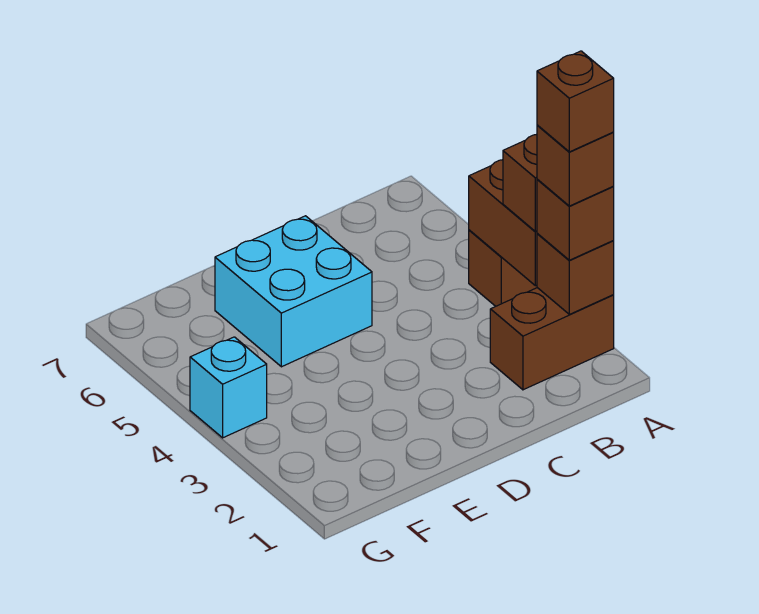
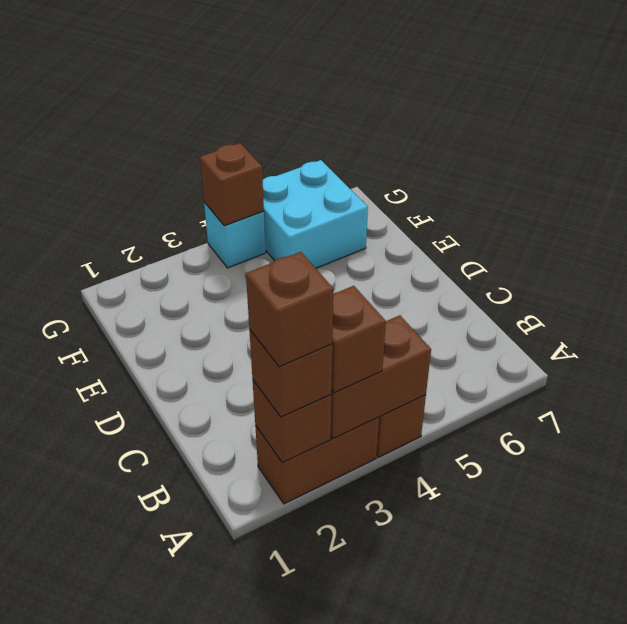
brown 1x2 brick [490,288,614,390] -> brown 1x2 brick turned to [255,417,379,504]
brown 1x1 brick [537,51,614,152] -> brown 1x1 brick moved to [200,143,264,226]
cyan 2x2 brick [215,216,372,367] -> cyan 2x2 brick moved to [263,160,368,268]

